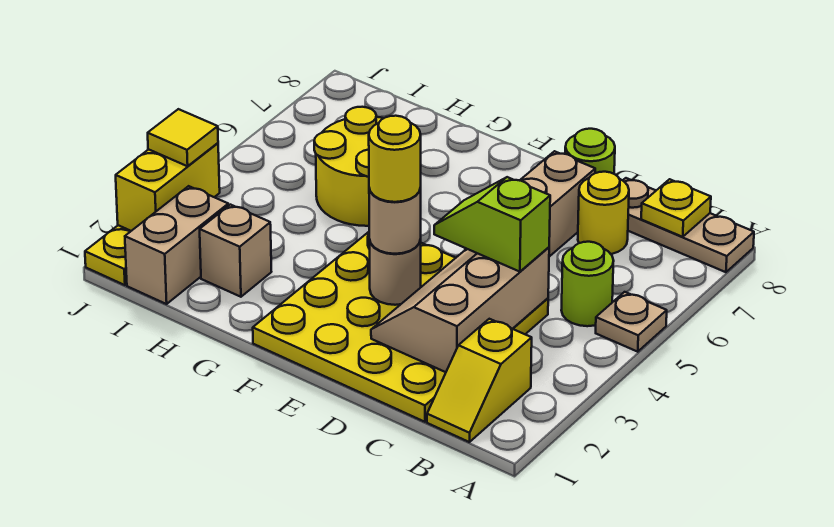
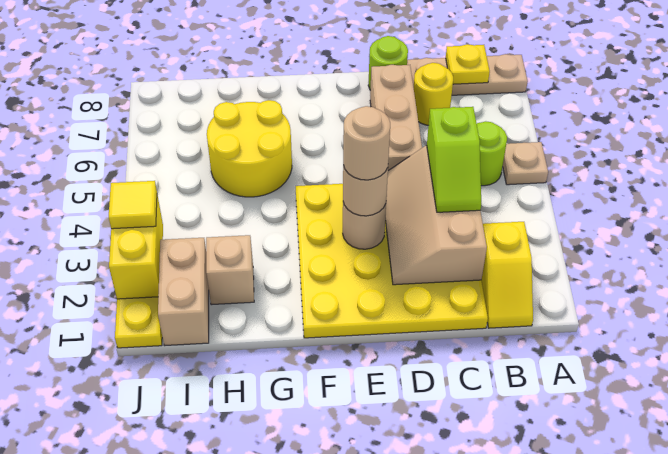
lime 1x2 slope [434,177,550,272] -> lime 1x2 slope turned to [427,107,481,212]
yellow 1x1 round brick [369,116,421,202] -> tan 1x1 round brick [343,106,390,180]

